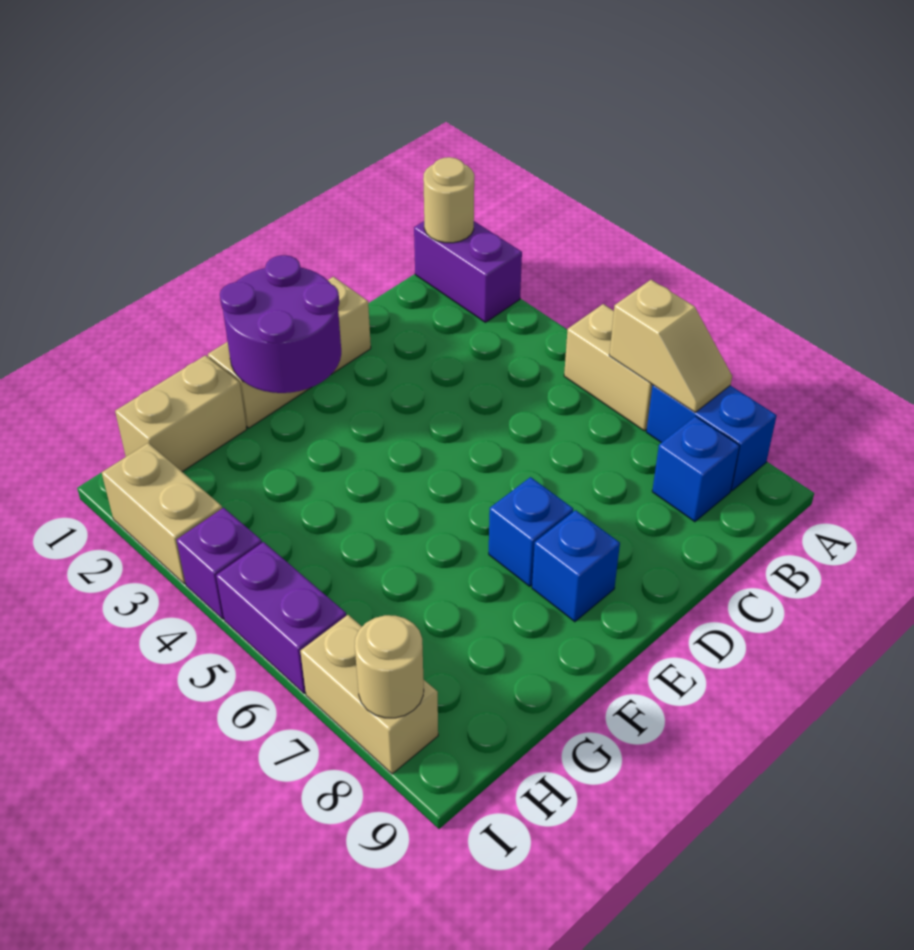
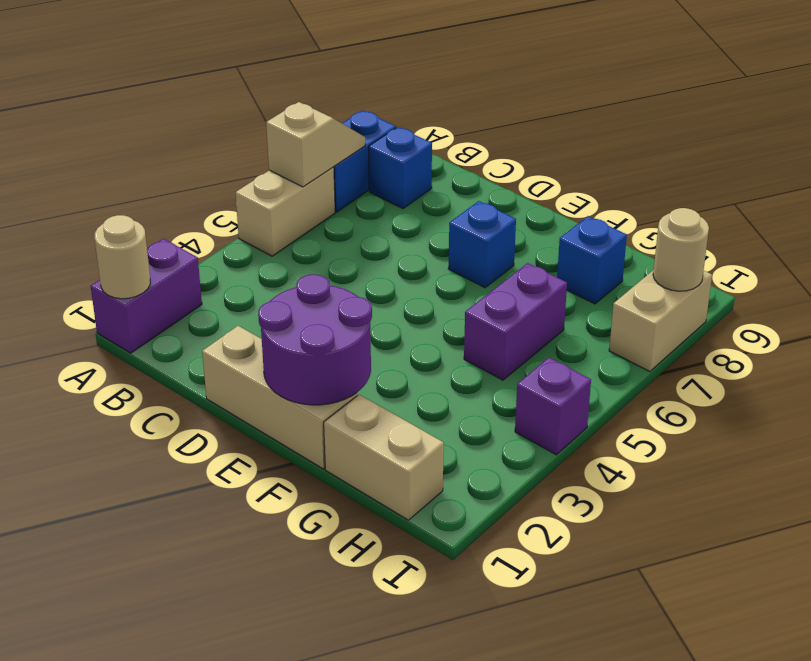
blue 1x1 brick [532,510,620,622] -> blue 1x1 brick moved to [557,216,627,304]
tan 1x2 brick [102,443,222,584] -> none
purple 1x2 brick [216,542,346,693] -> purple 1x2 brick moved to [464,263,567,380]

